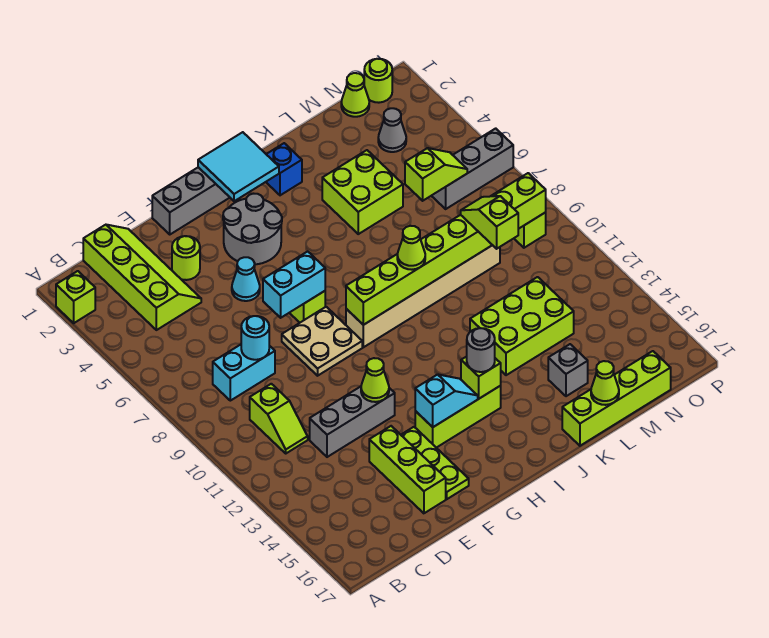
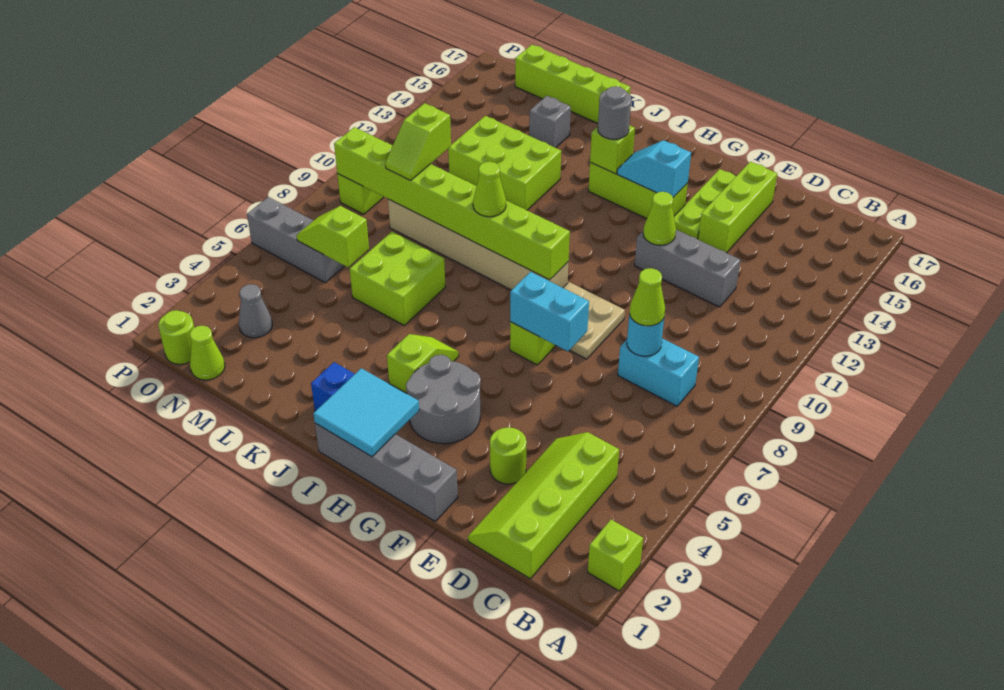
lime 1x2 slope [250,384,308,453] -> lime 1x2 slope moved to [387,334,459,393]
cyan 1x1 cone [232,257,260,301] -> none
lime 2x2 brick [322,150,403,234] -> lime 2x2 brick moved to [350,232,445,325]
lime 1x1 cone [591,361,619,405] -> lime 1x1 cone moved to [629,268,665,326]

